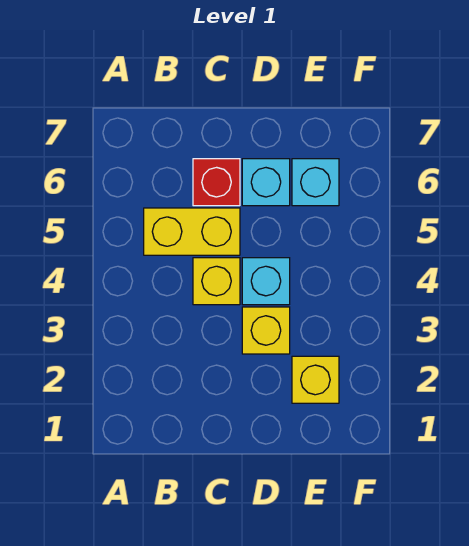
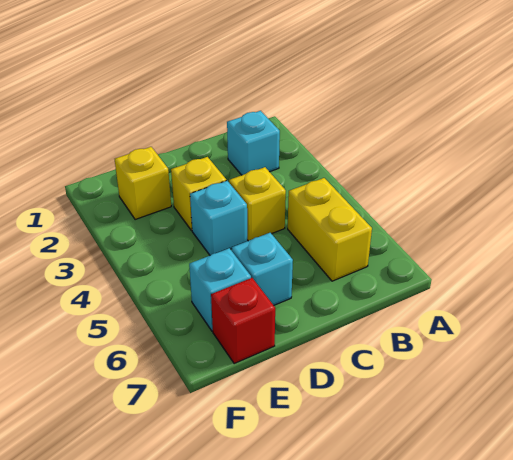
none -> cyan 1x1 brick [227,111,280,175]
yellow 1x2 brick [144,208,240,255] -> yellow 1x2 brick turned to [288,178,372,281]
red 1x1 brick [193,159,240,206] -> red 1x1 brick moved to [211,278,275,364]

